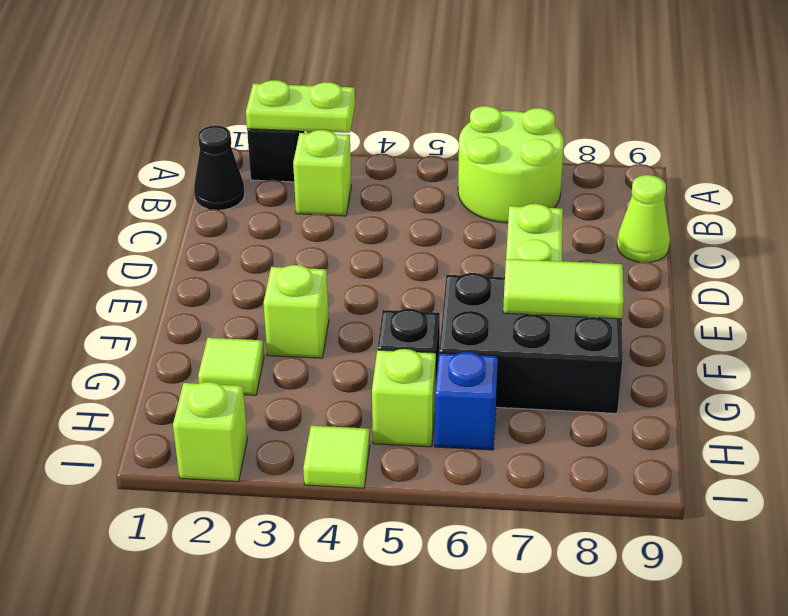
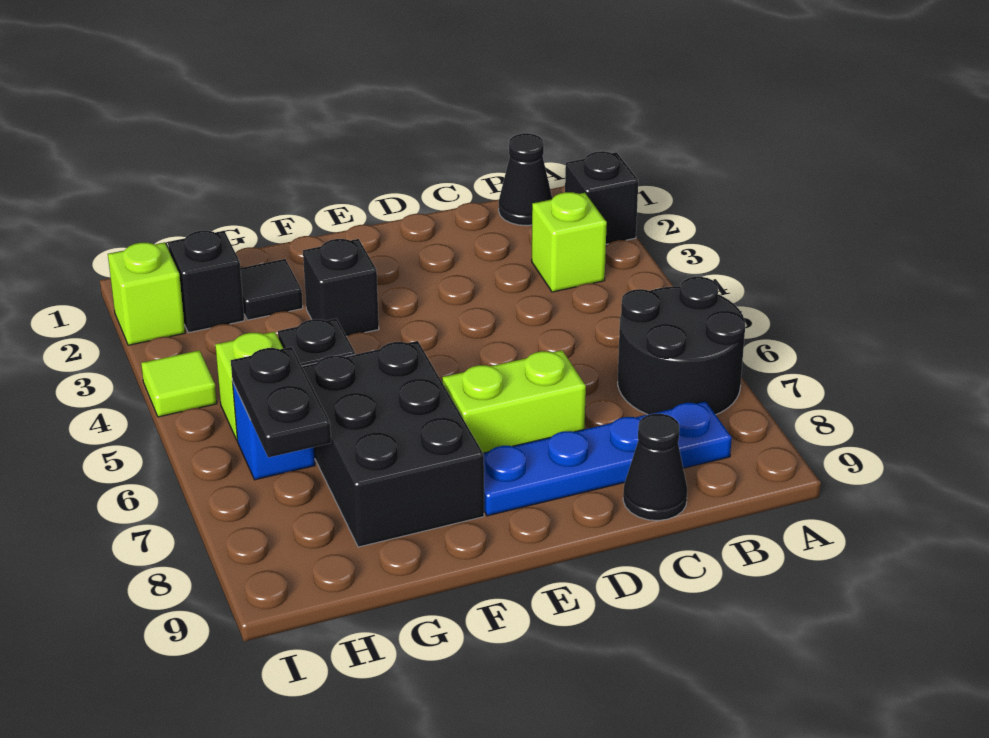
lime 1x2 plate [246,80,355,133] -> none
lime 2x2 round brick [458,106,564,223] -> black 2x2 round brick [618,277,745,415]
none -> blue 1x4 plate [483,401,732,516]
lime 1x1 cone [617,175,670,262] -> black 1x1 cone [623,414,687,521]
lime 1x1 brick [264,265,329,358] -> black 1x1 brick [303,239,379,336]
lime 1x2 tile [503,259,624,319] -> none
lime 1x1 tile [198,338,264,395] -> black 1x1 tile [240,259,303,320]
none -> black 1x1 brick [168,231,244,333]
none -> black 1x2 plate [231,347,331,458]

